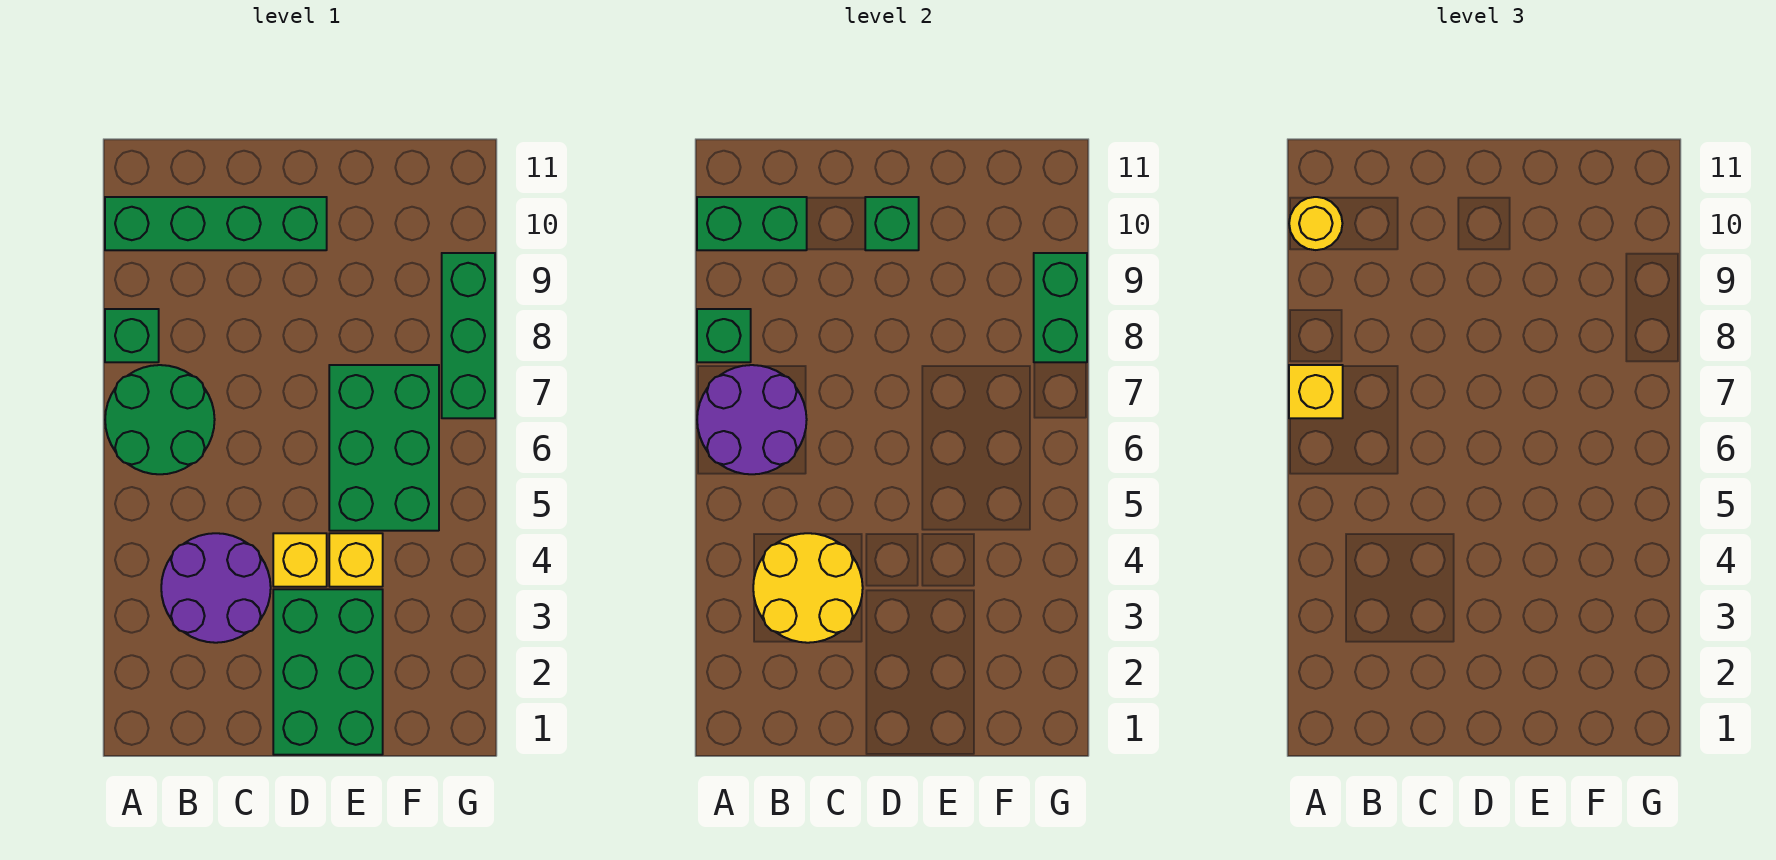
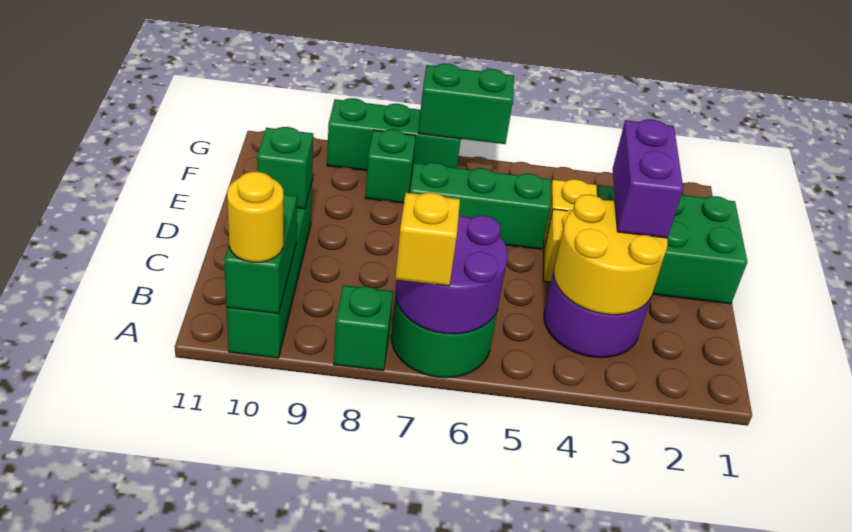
green 1x1 brick [697,309,751,362] -> green 1x1 brick moved to [365,129,416,203]
none -> purple 1x2 brick [613,119,683,238]
green 2x3 brick [329,365,439,531] -> green 1x3 brick [410,163,551,249]
green 1x2 brick [1034,253,1087,362] -> green 1x2 brick moved to [418,63,514,144]

